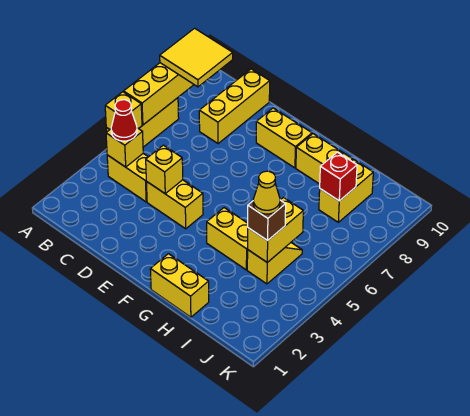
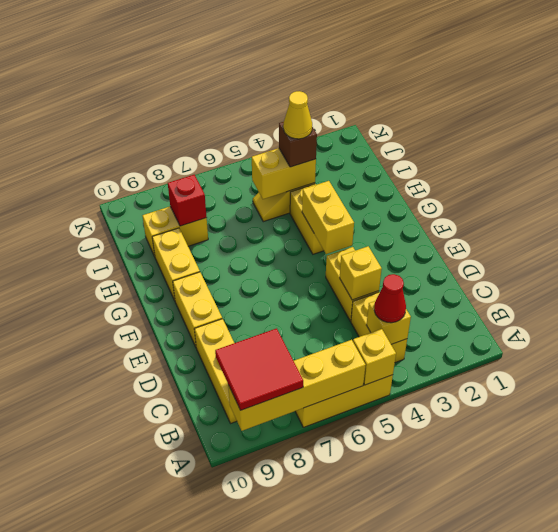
yellow 2x2 tile [160,28,233,87] -> red 2x2 tile [215,328,303,410]
yellow 1x3 brick [199,69,270,144] -> yellow 1x3 brick turned to [194,319,237,423]
yellow 1x2 brick [150,254,209,317] -> yellow 1x2 brick moved to [302,181,354,254]

